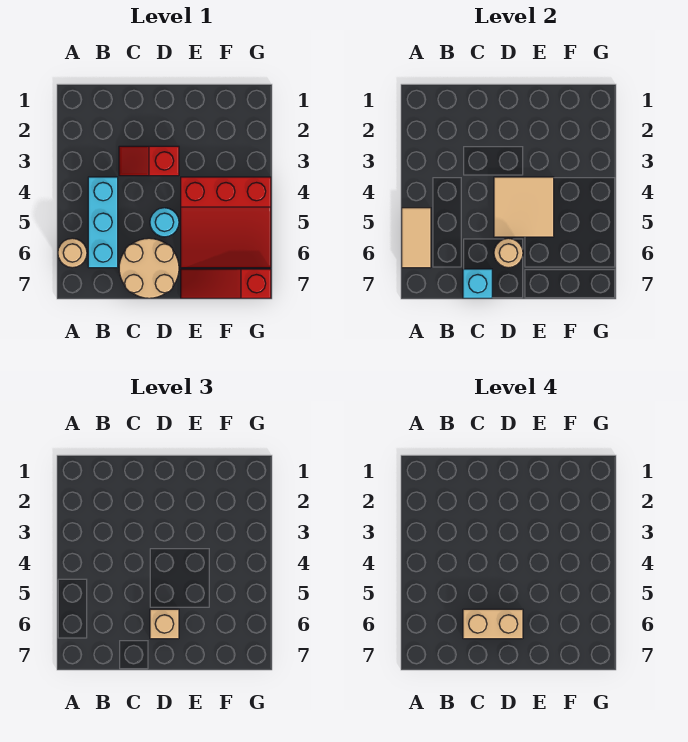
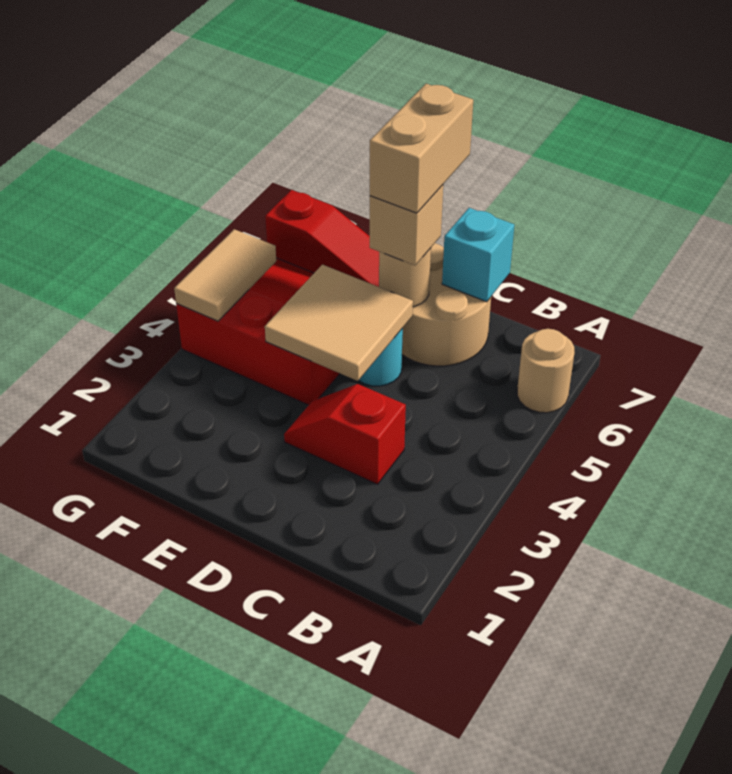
tan 1x2 tile [402,208,431,268] -> tan 1x2 tile moved to [174,229,276,321]
cyan 1x3 brick [88,177,118,268] -> none
red 1x2 slope [119,146,179,176] -> red 1x2 slope turned to [284,384,406,484]
tan 1x2 brick [463,609,523,639] -> tan 1x2 brick turned to [370,84,473,213]

